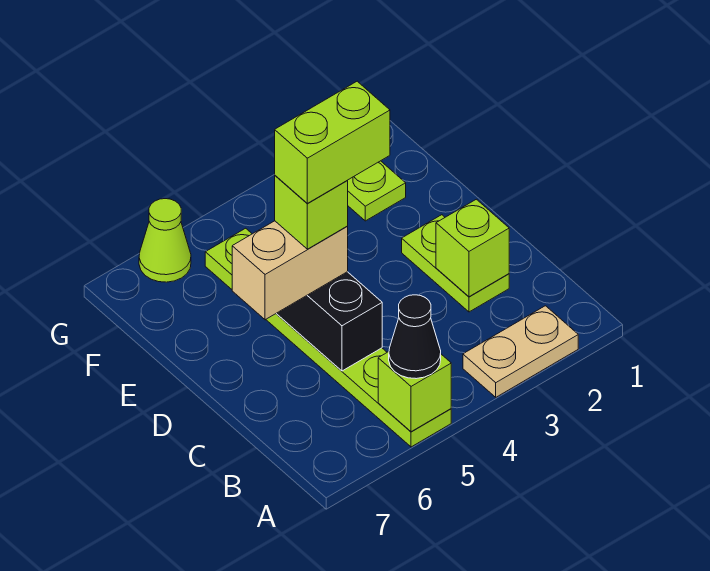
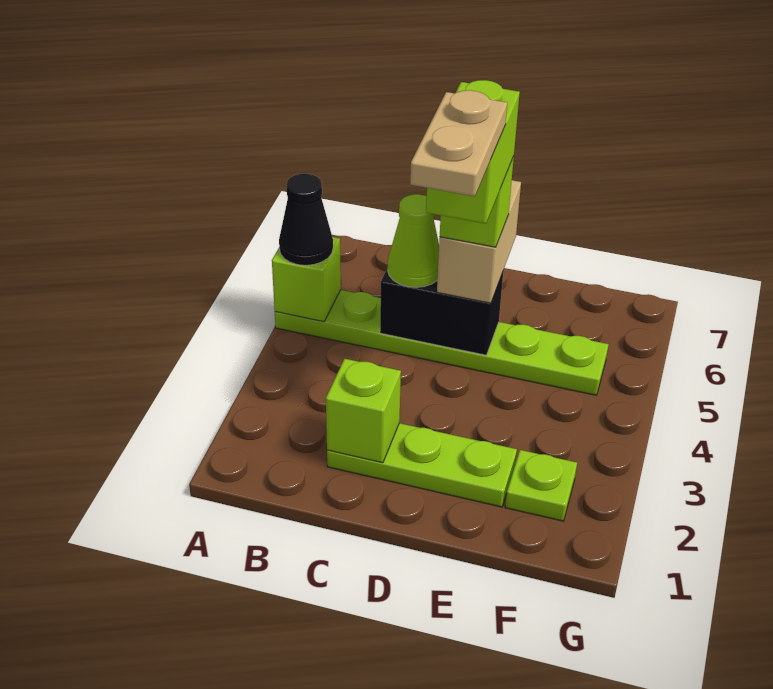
tan 1x2 plate [463,306,578,397] -> tan 1x2 plate moved to [410,90,507,197]
lime 1x2 plate [402,215,509,312] -> lime 1x3 plate [327,423,517,507]
lime 1x1 cone [139,199,191,282] -> lime 1x1 cone moved to [388,194,439,287]

